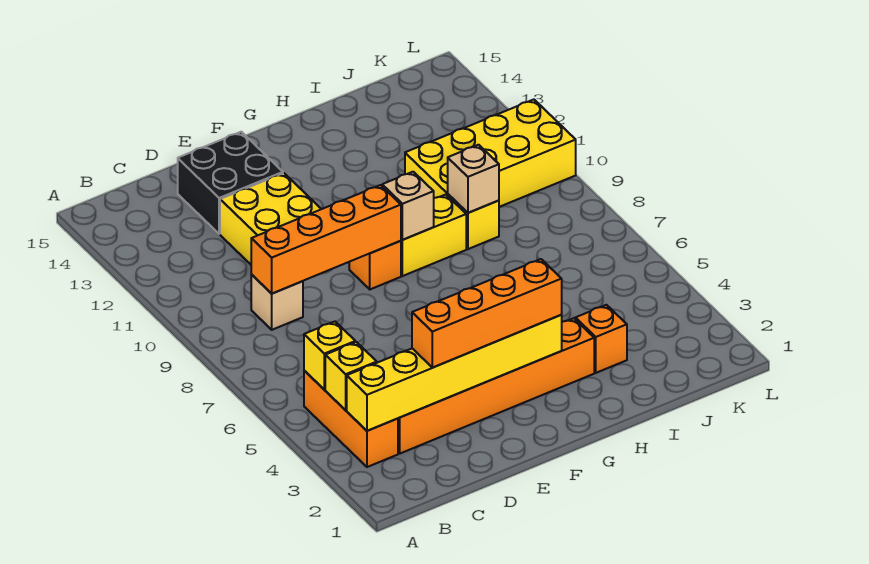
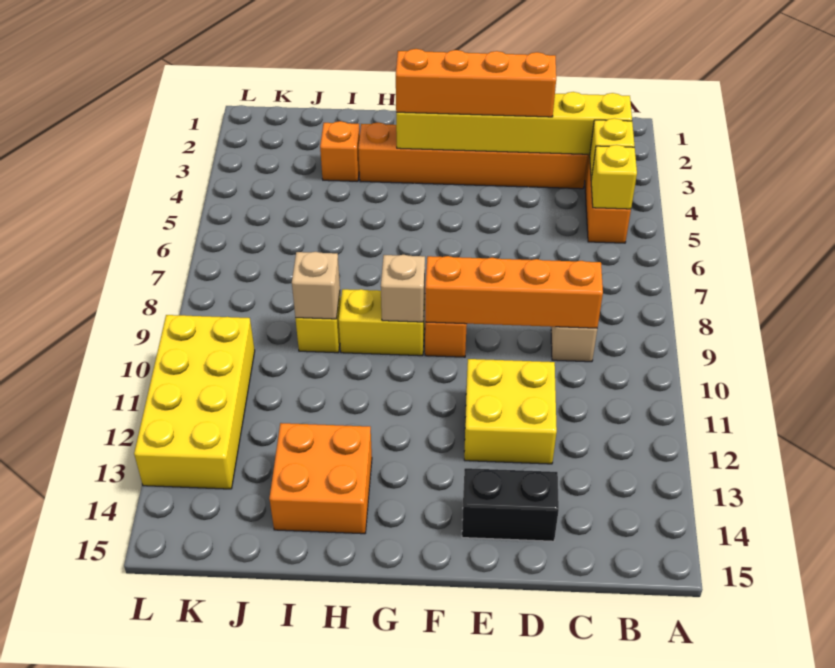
black 2x2 brick [178,132,283,234] -> black 1x2 brick [462,468,559,541]
none -> orange 2x2 brick [269,423,372,534]
yellow 2x4 brick [405,100,576,207] -> yellow 2x4 brick turned to [134,315,255,489]

